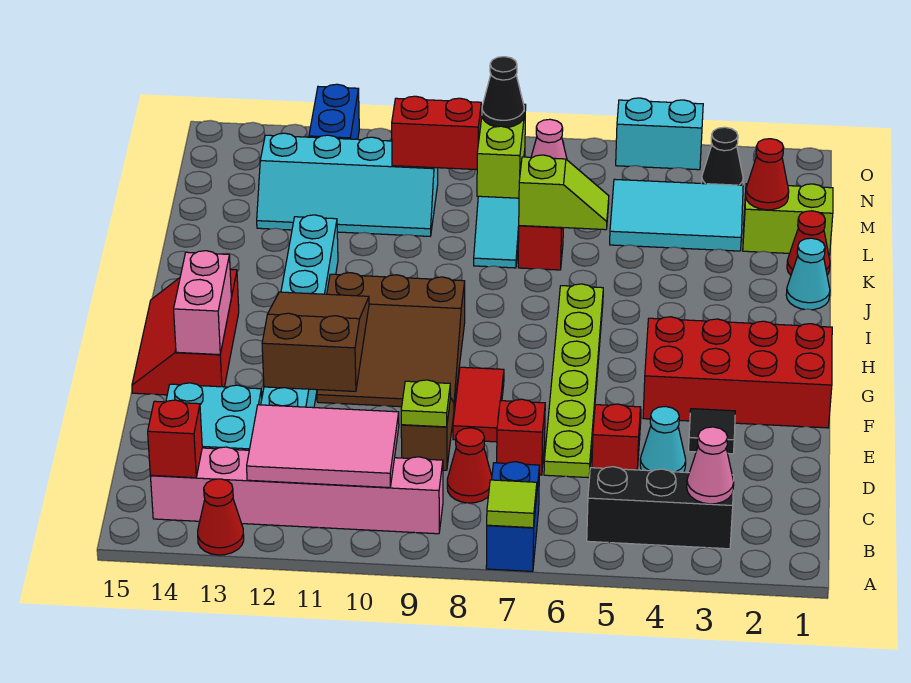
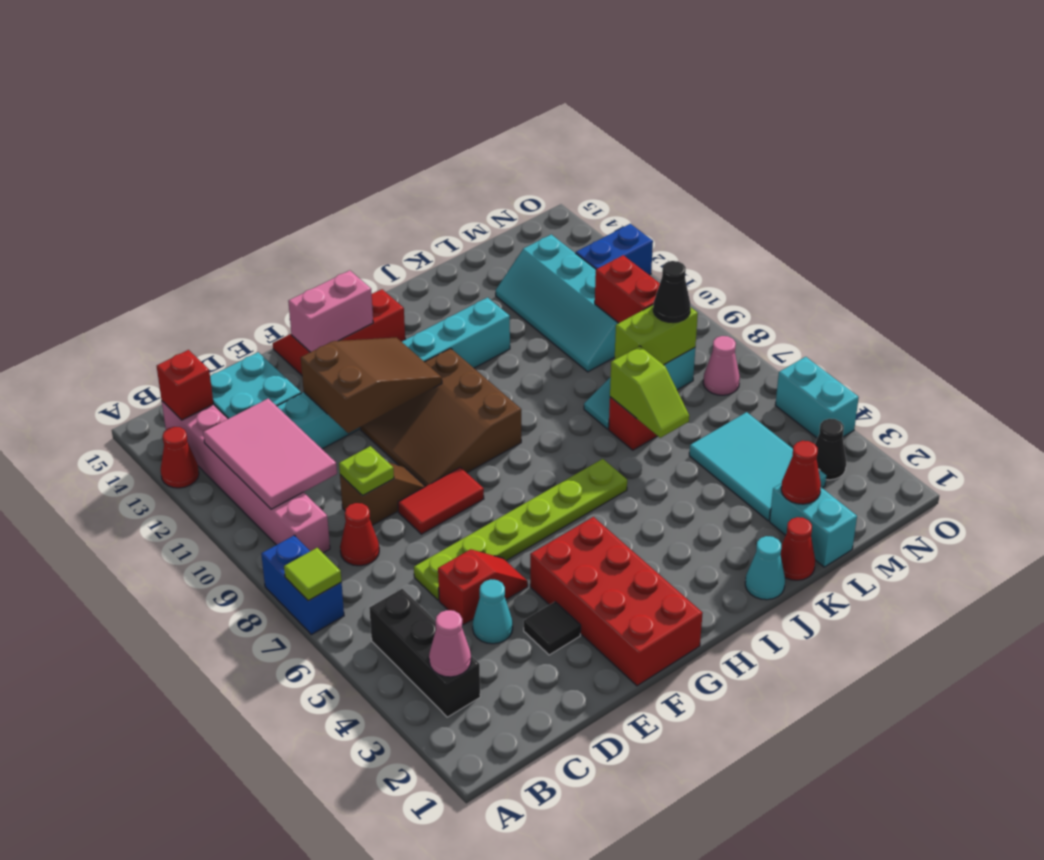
blue 1x2 brick [486,462,540,571] -> blue 1x2 brick turned to [261,535,344,635]
red 1x1 brick [497,399,545,475] -> none
lime 1x2 brick [743,184,833,255] -> cyan 1x2 brick [770,483,857,567]

